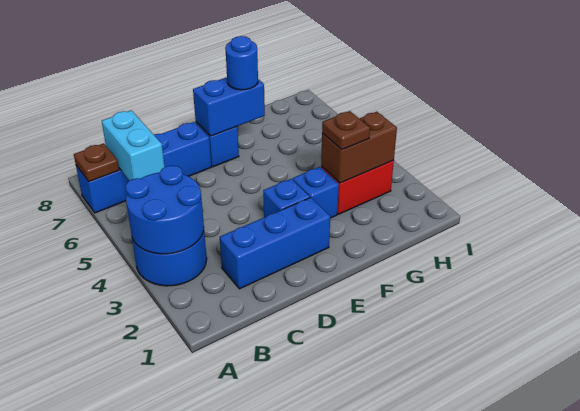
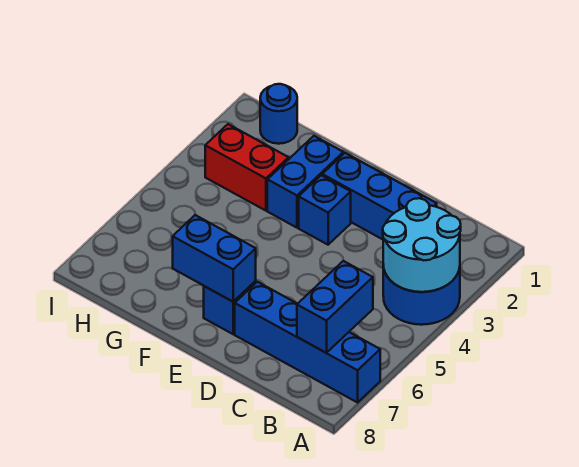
blue 2x2 round brick [125,165,204,254] -> cyan 2x2 round brick [383,198,461,292]
brown 1x1 plate [74,143,119,182] -> none
cyan 1x2 brick [102,110,164,181] -> blue 1x2 brick [297,261,373,353]
blue 1x1 brick [293,167,339,218] -> blue 1x2 brick [267,136,343,228]
blue 1x1 round brick [225,36,258,90] -> blue 1x1 round brick moved to [260,84,297,144]
brown 1x2 brick [321,112,397,183] -> none
brown 1x1 plate [322,111,370,150] -> none

